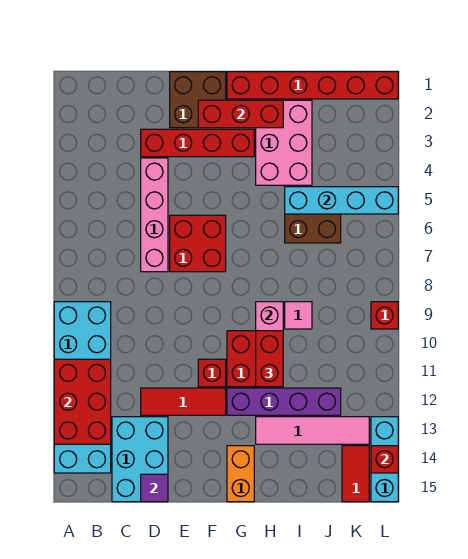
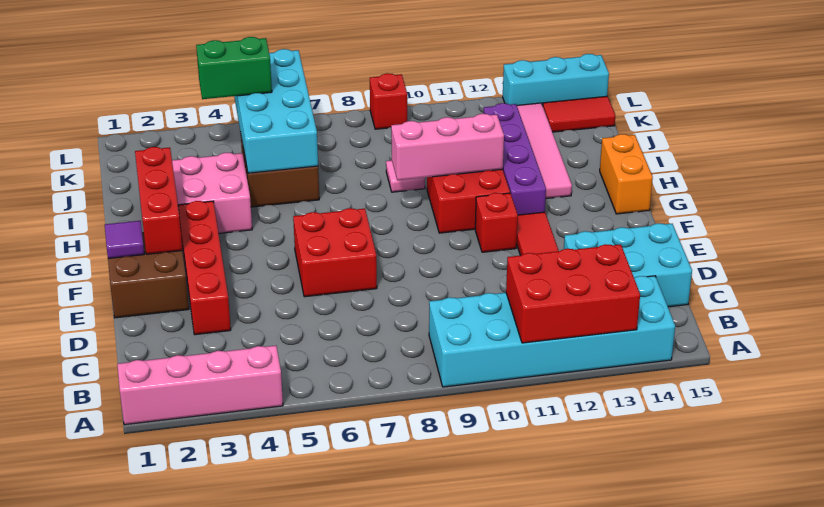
pink 1x4 brick [141,158,168,272] -> pink 1x4 brick moved to [117,346,283,425]
purple 1x1 tile [141,474,168,502] -> purple 1x1 tile moved to [105,221,144,259]
red 1x6 brick [227,72,398,99] -> none
orange 1x2 brick [227,446,254,502] -> orange 1x2 brick turned to [600,134,653,214]
red 1x2 brick [256,331,283,387] -> none
cyan 1x4 brick [285,187,398,214] -> cyan 2x4 brick [234,49,318,173]
none -> green 1x2 brick [196,37,272,99]
red 1x1 brick [371,446,398,473] -> none

